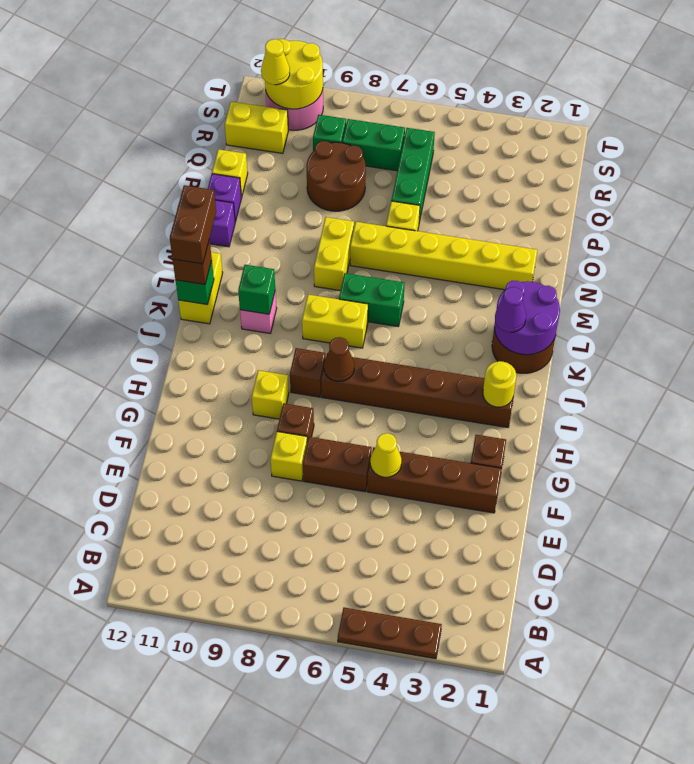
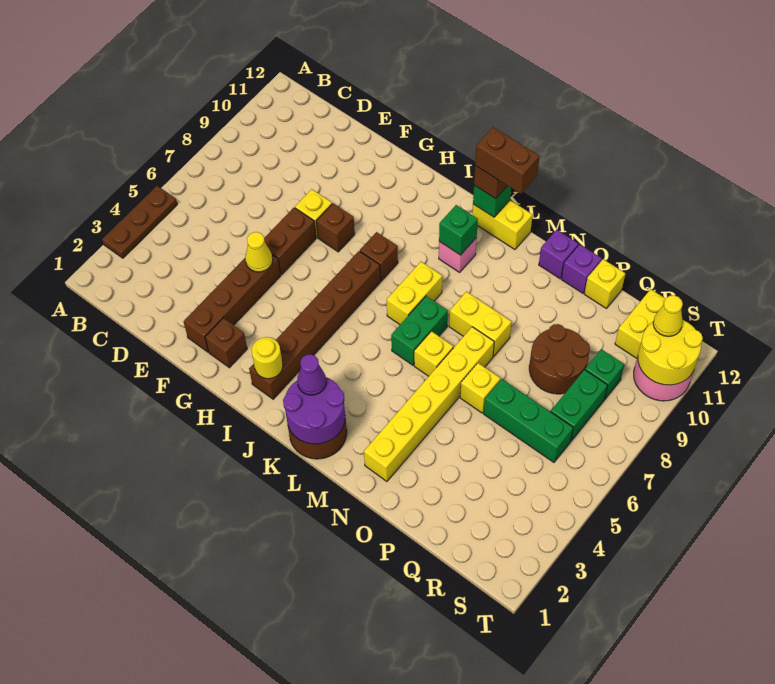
yellow 1x1 brick [252,370,289,419] -> yellow 1x1 brick moved to [414,331,453,376]
brown 1x1 cone [324,337,354,381] -> none

